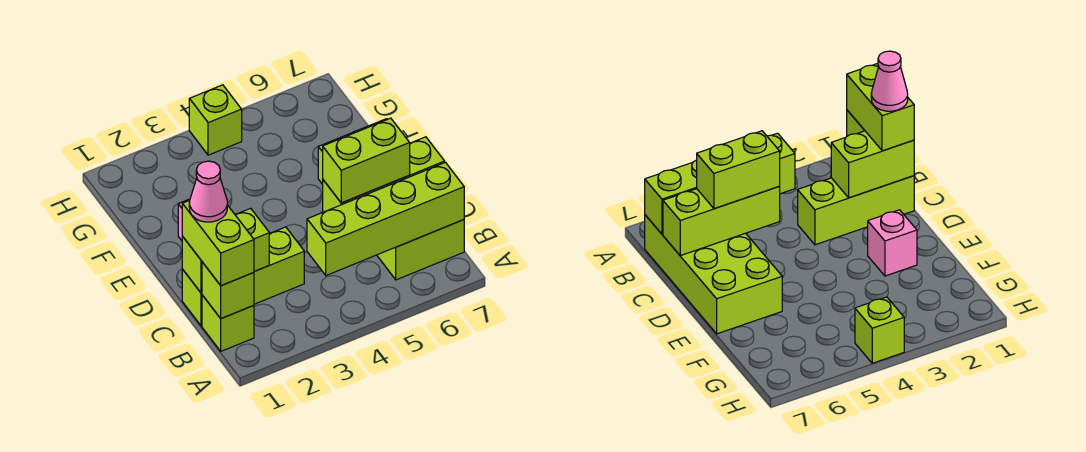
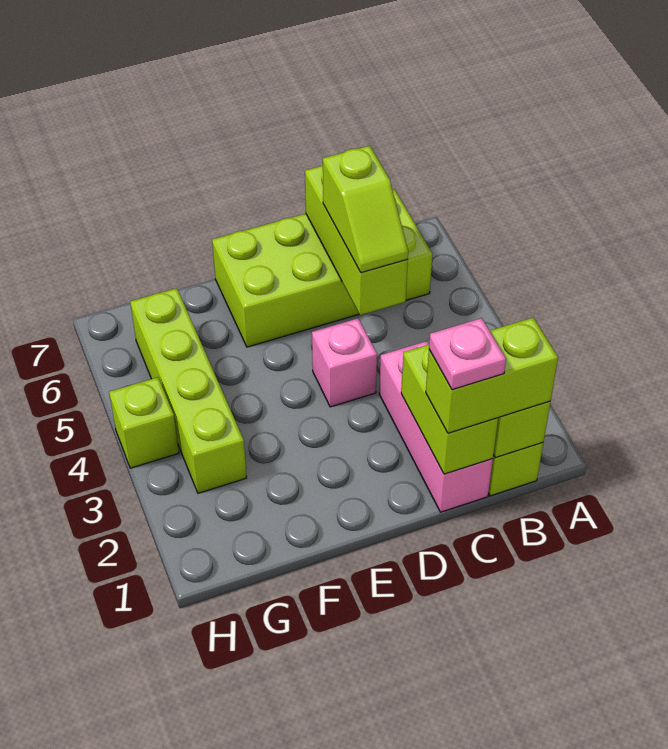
lime 1x4 brick [307,162,464,275] -> lime 1x4 brick moved to [130,288,247,493]
lime 1x3 brick [182,227,304,326] -> pink 1x3 brick [379,341,493,512]
pink 1x1 cone [189,161,227,222] -> pink 1x1 plate [429,318,506,390]
lime 1x2 brick [323,118,410,203] -> lime 1x2 slope [323,146,408,273]
pink 1x1 brick [868,210,917,276] -> pink 1x1 brick moved to [312,319,377,407]

